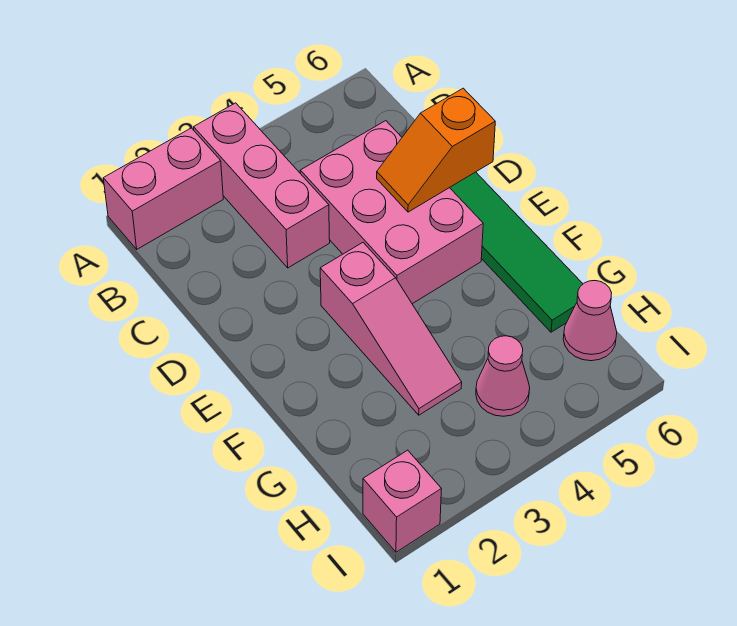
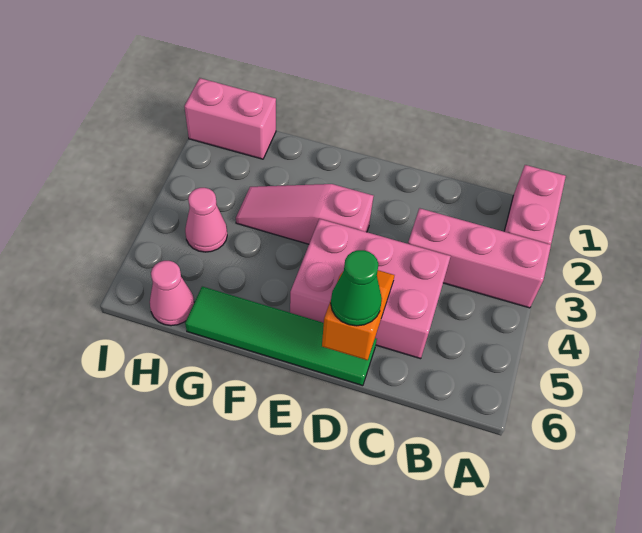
none -> green 1x1 cone [331,250,382,326]
pink 1x1 brick [363,450,441,552] -> pink 1x2 brick [184,78,276,159]

